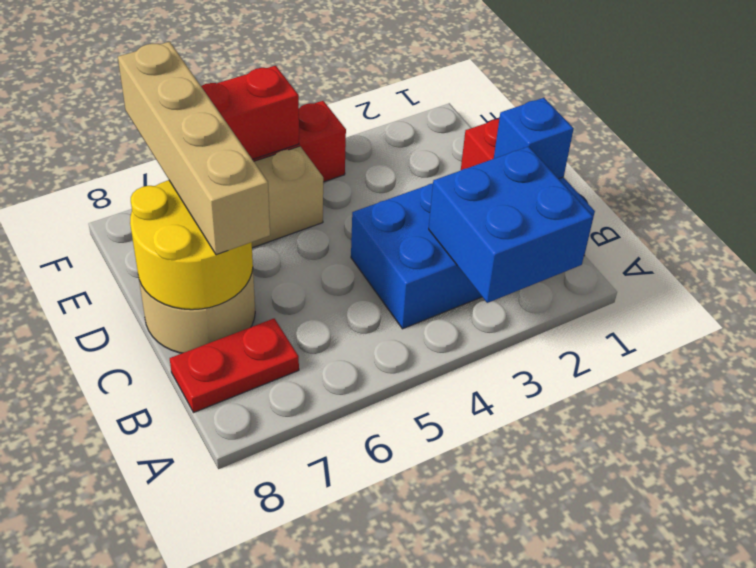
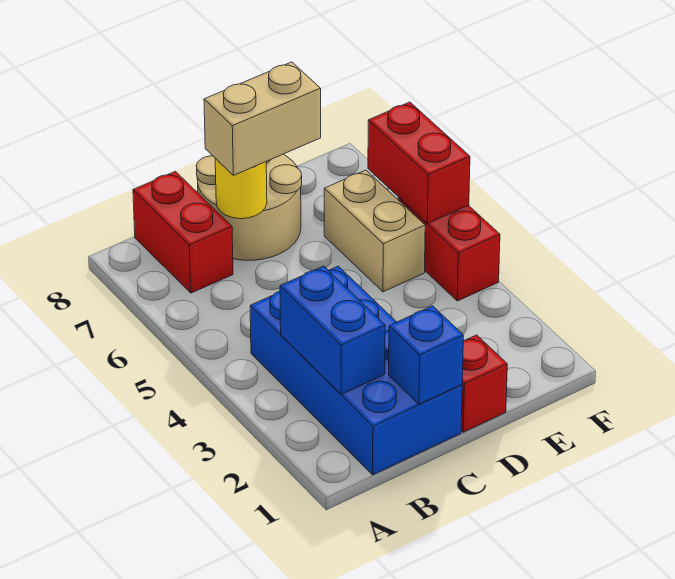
blue 2x2 brick [429,147,593,303] -> blue 1x2 brick [280,266,385,394]
red 1x2 plate [170,319,299,412] -> red 1x2 brick [133,171,233,293]
yellow 2x2 round brick [130,180,253,310] -> yellow 1x1 round brick [215,158,267,219]
tan 1x4 brick [118,42,270,255] -> tan 1x2 brick [204,62,321,175]

